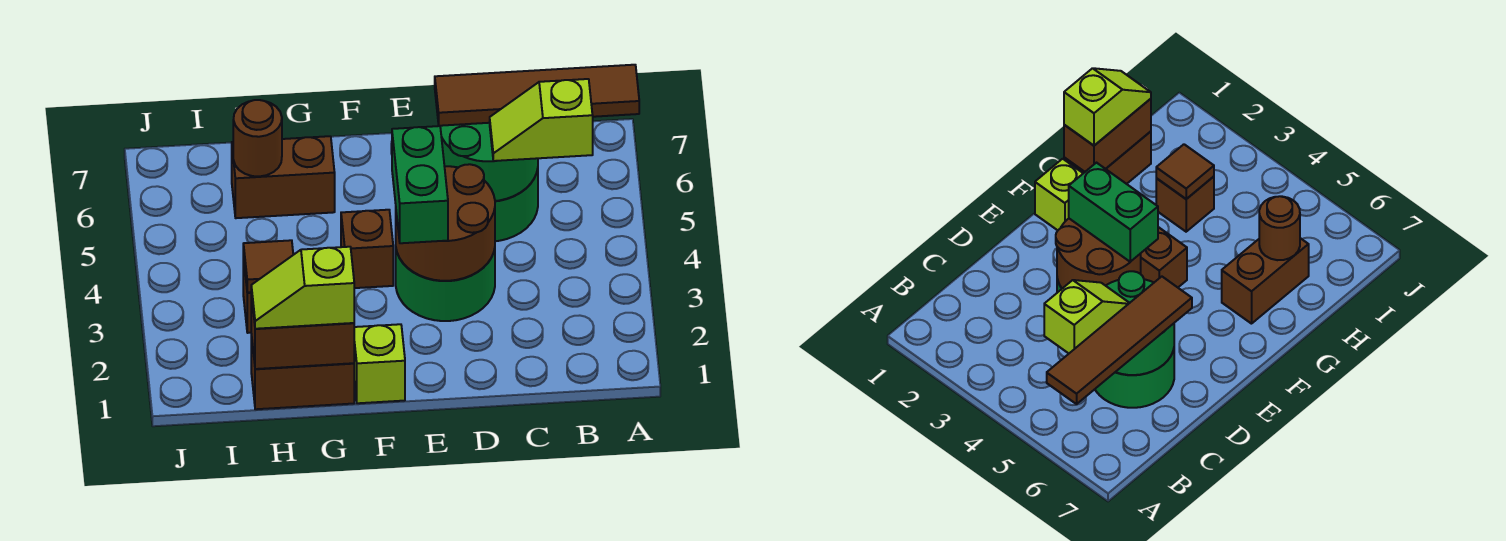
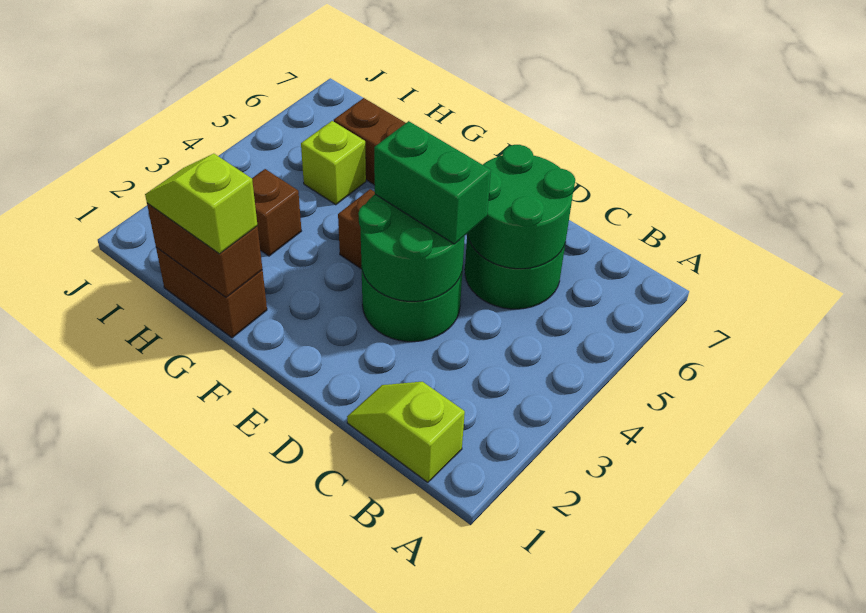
brown 1x4 tile [435,65,639,126] -> none
lime 1x2 slope [490,79,593,161] -> lime 1x2 slope moved to [347,382,465,482]
brown 2x2 round brick [396,164,495,281] -> green 2x2 round brick [358,194,465,301]
green 1x2 brick [392,126,448,243] -> green 1x2 brick turned to [374,121,491,244]
lime 1x1 brick [354,324,405,403] -> lime 1x1 brick moved to [301,121,366,205]
brown 1x1 tile [243,240,293,293] -> none
brown 1x1 round brick [233,100,282,177] -> none

